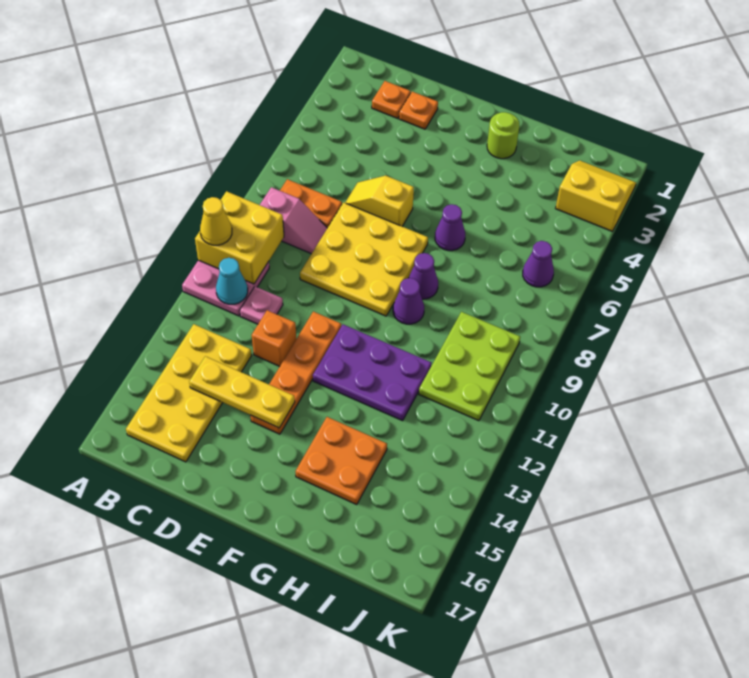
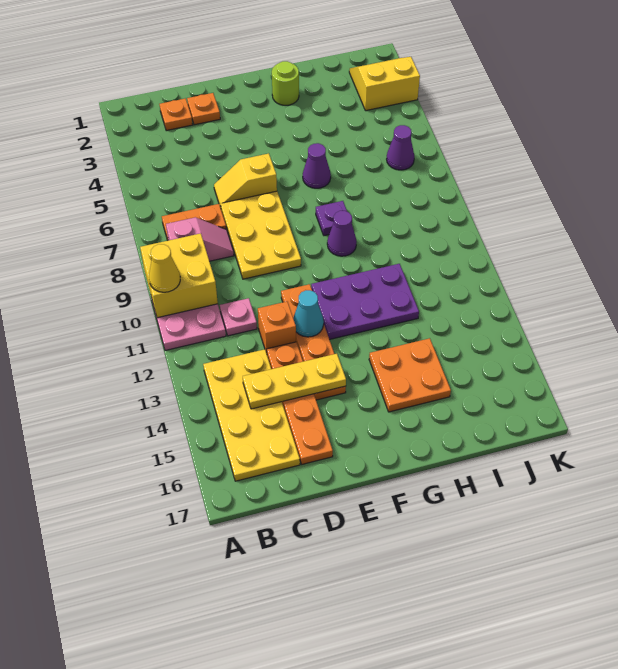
cyan 1x1 cone [216,258,248,304] -> cyan 1x1 cone moved to [293,290,324,337]
yellow 3x3 plate [300,202,428,316] -> yellow 2x3 plate [221,191,301,279]
none -> orange 1x4 plate [267,342,333,464]
purple 1x1 cone [409,253,438,299] -> purple 1x1 plate [316,201,347,236]
lime 2x3 plate [419,312,520,421] -> none

